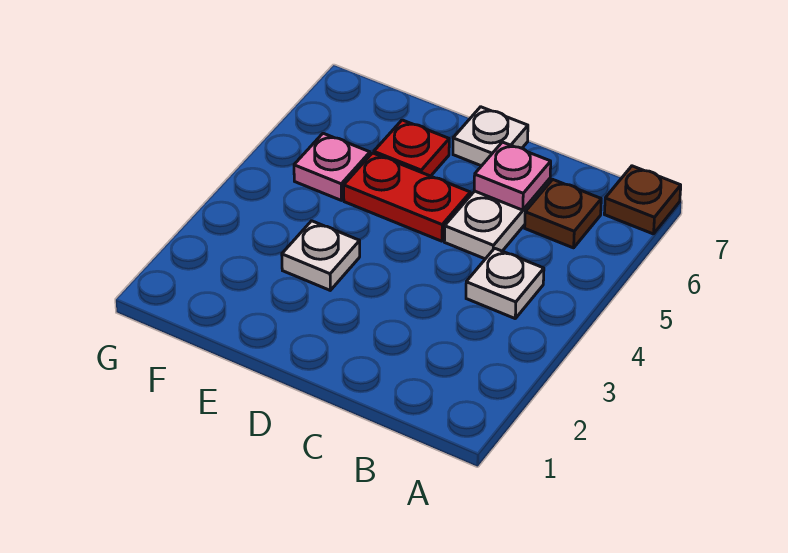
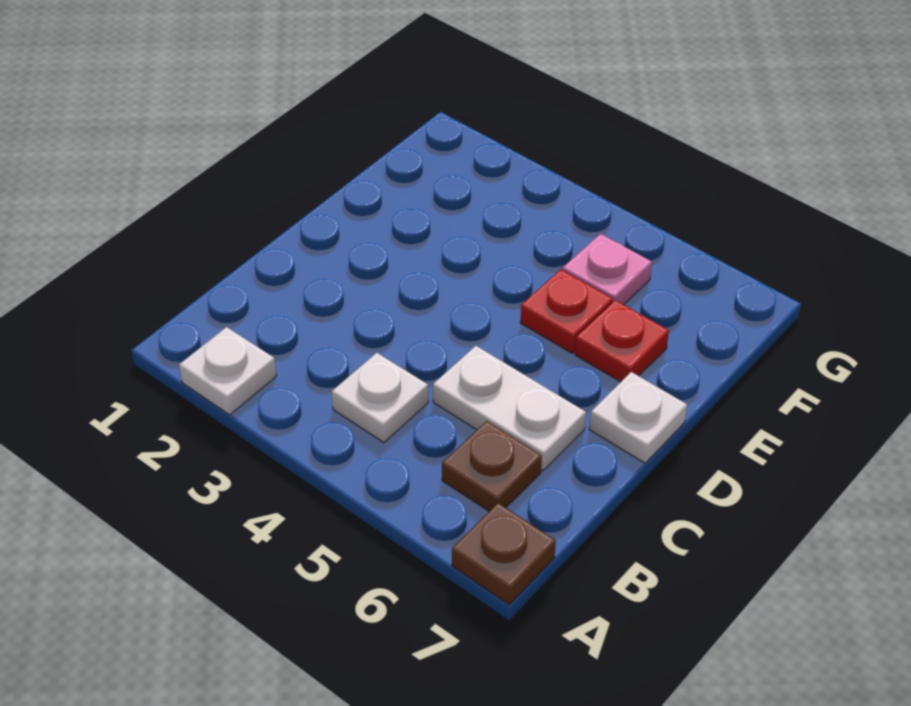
pink 1x1 plate [474,142,551,210] -> none
red 1x2 plate [344,153,470,241] -> red 1x1 plate [520,270,613,353]
white 1x1 plate [282,221,360,290] -> white 1x1 plate moved to [179,327,277,415]

